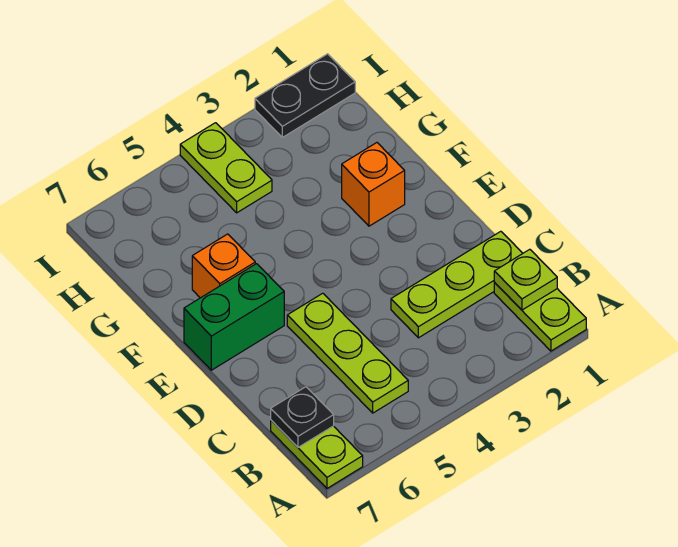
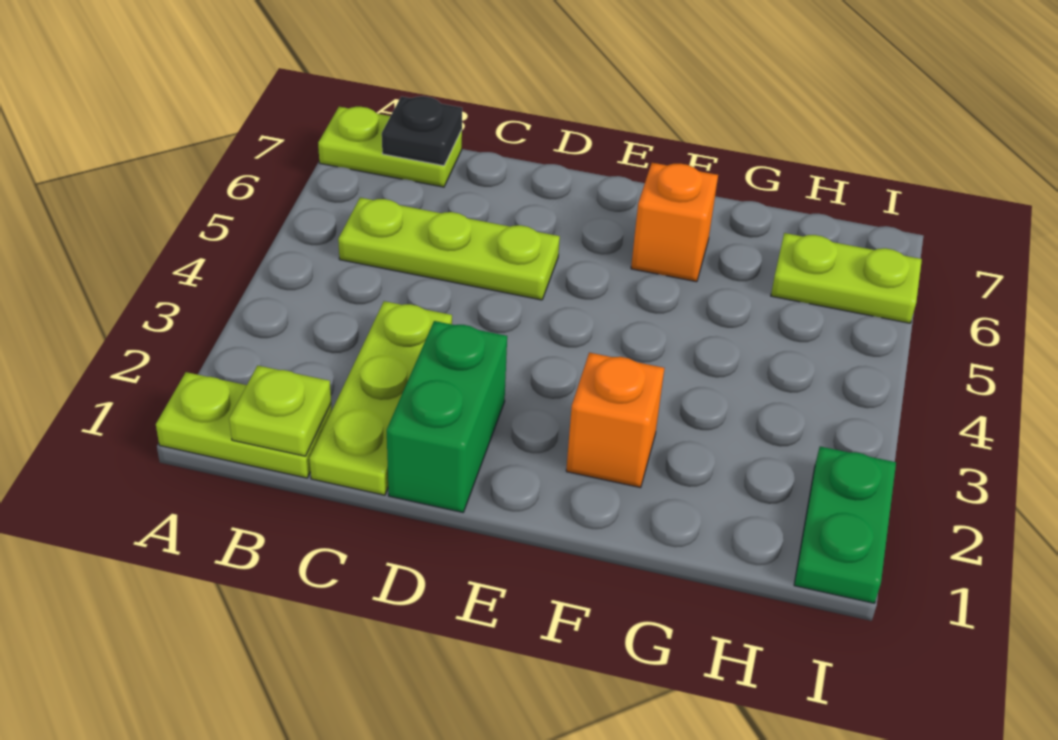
green 1x2 brick [184,264,284,370] -> green 1x2 brick moved to [387,321,507,512]
lime 1x2 plate [180,123,272,213] -> lime 1x2 plate moved to [771,233,922,323]
black 1x2 plate [255,54,355,137] -> green 1x2 plate [794,446,896,603]

